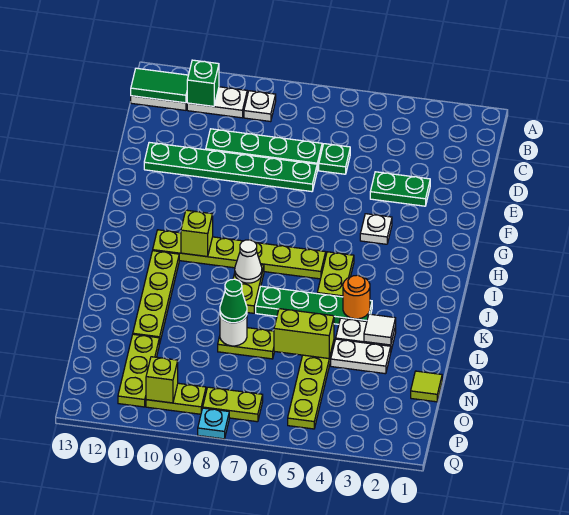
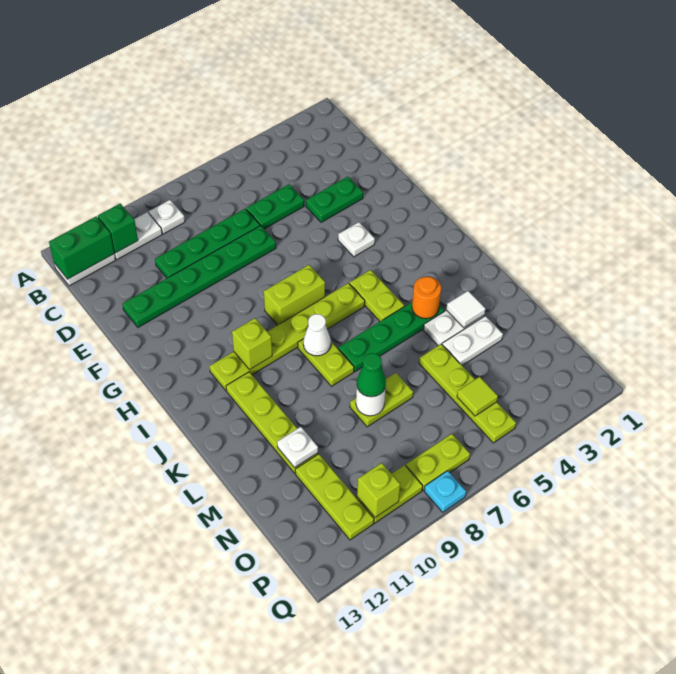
green 1x2 tile [131,68,188,103] -> green 1x2 brick [49,216,114,279]
green 1x1 plate [319,144,350,174] -> green 1x2 plate [246,184,304,229]
lime 1x2 brick [274,309,334,358] -> lime 1x2 brick moved to [264,265,325,325]
none -> white 1x1 plate [277,427,318,468]
lime 1x1 tile [411,371,442,402] -> lime 1x1 tile moved to [457,377,498,416]

